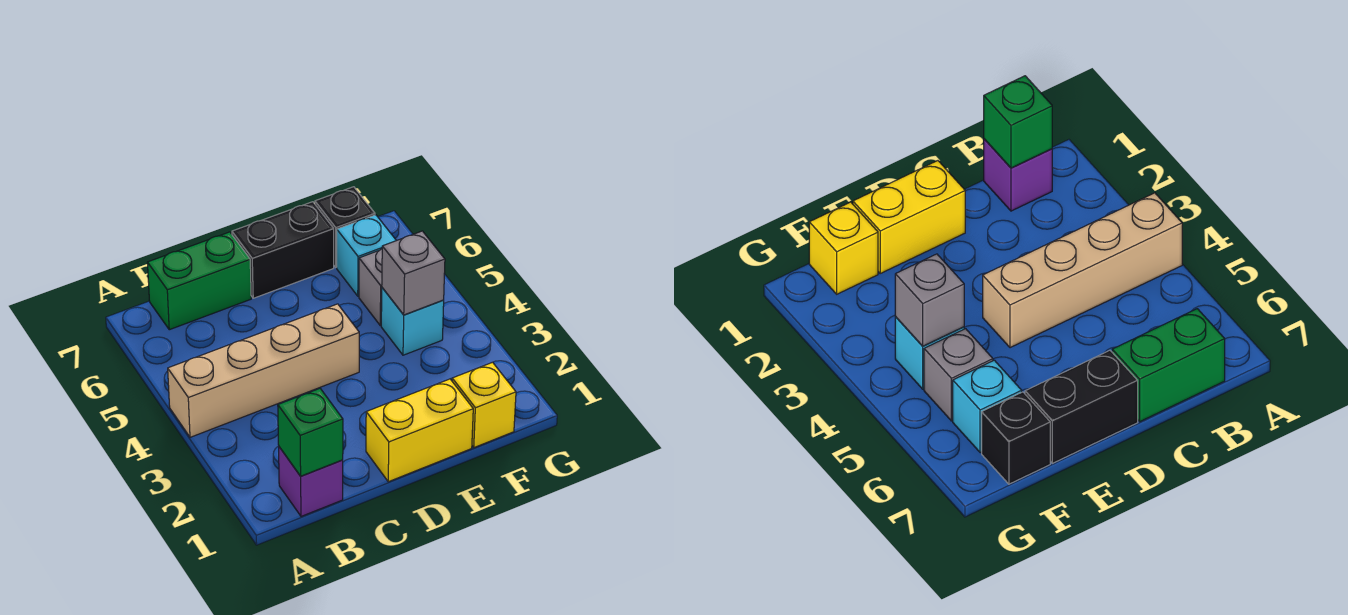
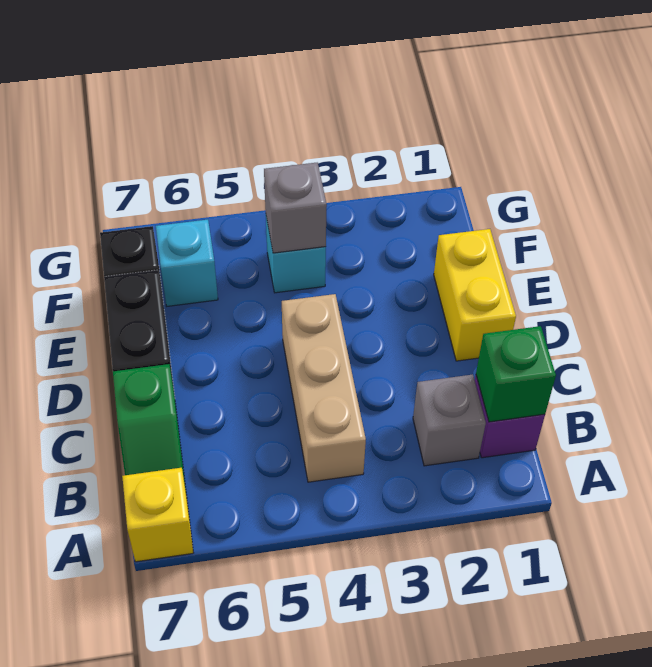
tan 1x4 brick [168,304,359,437] -> tan 1x3 brick [282,294,366,482]
green 1x2 brick [147,232,251,330] -> green 1x2 slope [113,364,187,496]
yellow 1x1 brick [452,362,516,447] -> yellow 1x1 brick moved to [122,468,193,562]
grey 1x1 brick [359,249,382,325] -> grey 1x1 brick moved to [413,374,486,466]

